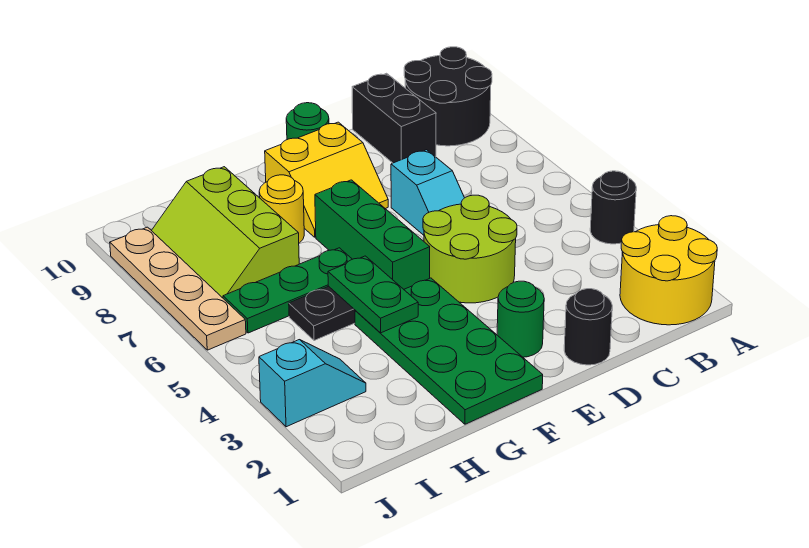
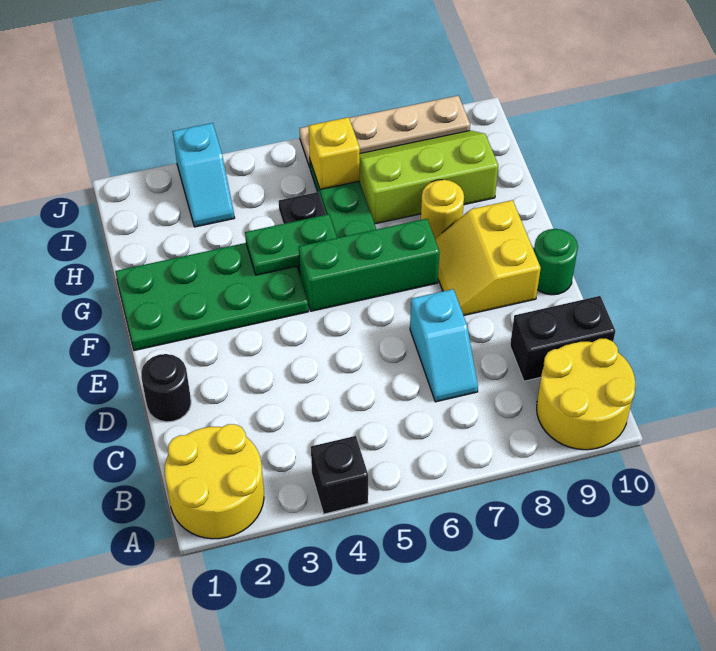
black 1x1 round brick [590,171,636,244] -> black 1x1 brick [311,436,368,514]
black 2x2 round brick [404,47,492,146] -> yellow 2x2 round brick [537,339,635,450]
lime 2x2 round brick [423,195,517,303] -> none
cyan 1x2 slope [391,150,464,235] -> cyan 1x2 slope turned to [410,289,478,402]
green 1x1 round brick [497,281,544,357] -> none
none -> yellow 1x1 brick [309,117,360,189]

